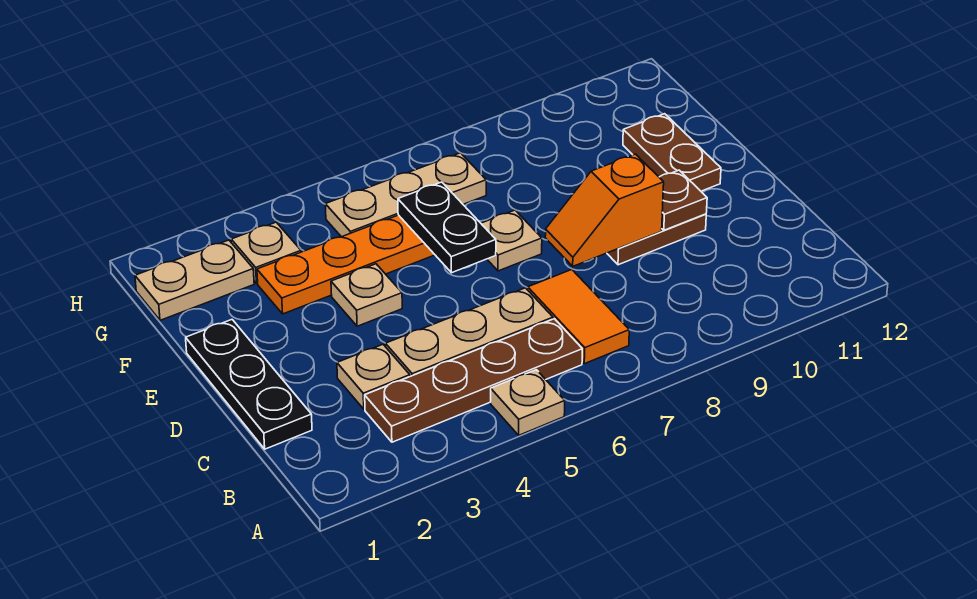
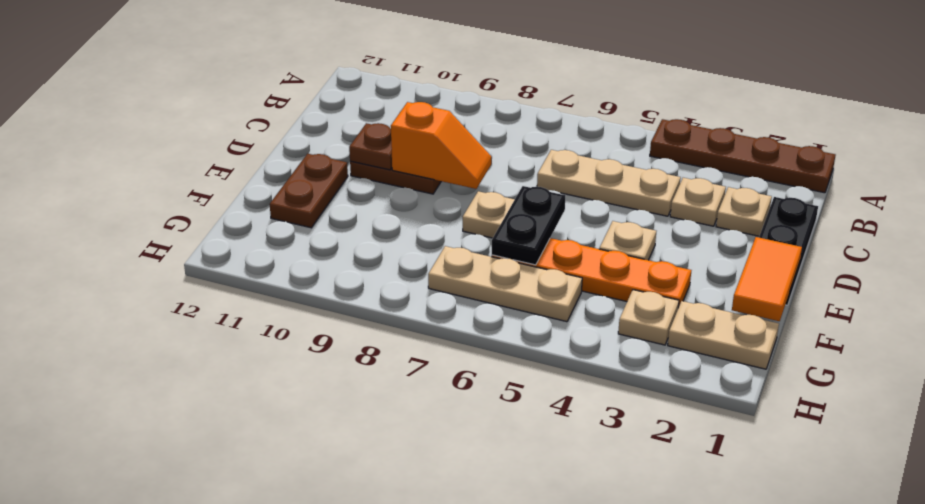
tan 1x1 plate [491,370,565,435] -> tan 1x1 plate moved to [716,187,772,236]
brown 1x4 plate [365,319,582,442] -> brown 1x4 plate moved to [650,119,835,193]
orange 1x2 tile [528,270,629,364] -> orange 1x2 tile moved to [732,237,802,321]

